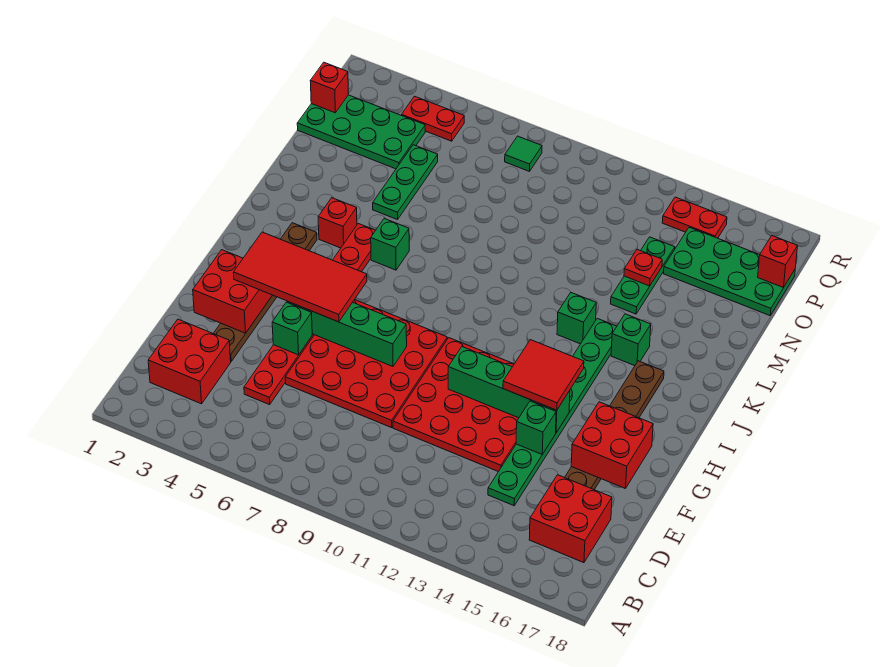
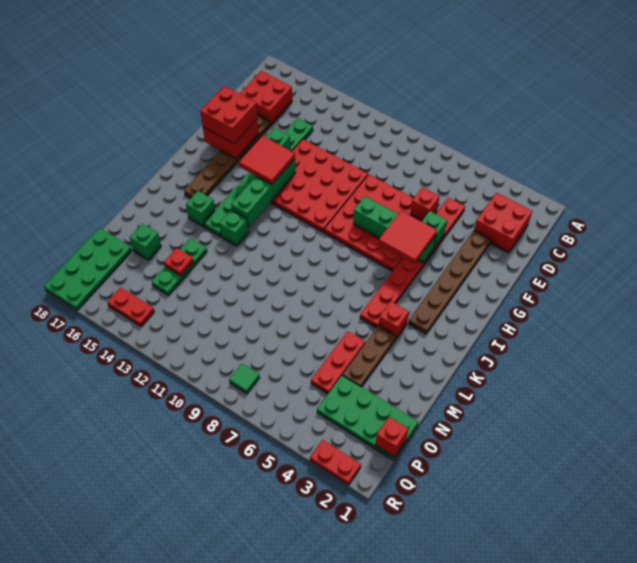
red 2x2 brick [193,250,272,333] -> red 2x2 brick moved to [200,86,257,144]
red 2x4 tile [233,232,367,322] -> red 2x2 tile [378,211,437,264]
green 1x4 brick [448,347,570,433] -> green 1x4 brick turned to [231,159,296,227]
green 1x1 brick [371,219,409,270] -> green 1x1 brick moved to [130,224,161,260]
none -> brown 1x3 plate [342,326,396,387]
green 1x3 plate [373,145,438,220] -> red 1x3 plate [311,331,365,394]
green 2x4 plate [664,227,795,316] -> green 2x4 plate turned to [44,228,132,310]
red 1x1 brick [758,236,798,288] -> red 1x1 brick moved to [410,187,439,221]
red 1x2 plate [402,96,464,141] -> red 1x2 plate moved to [310,440,361,485]

